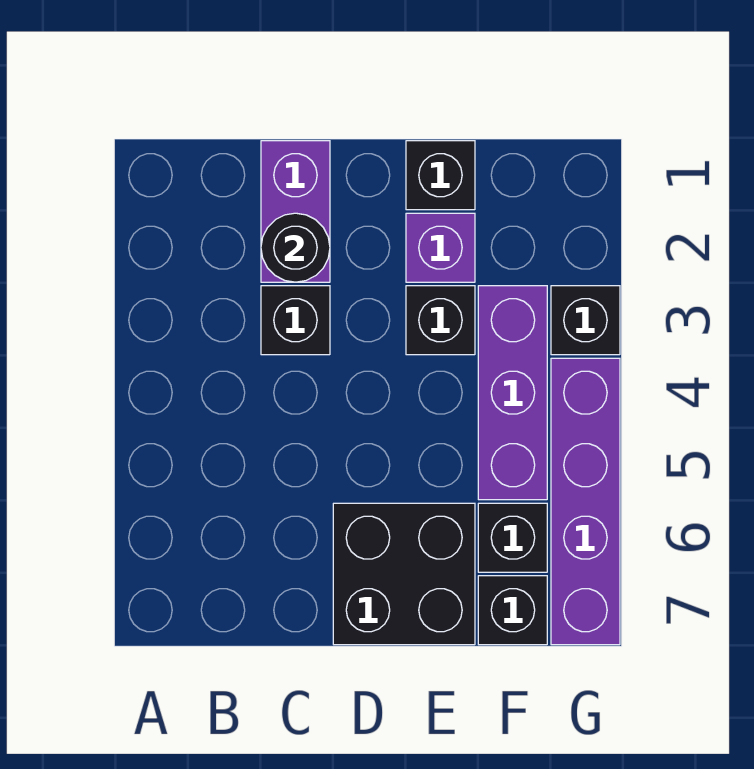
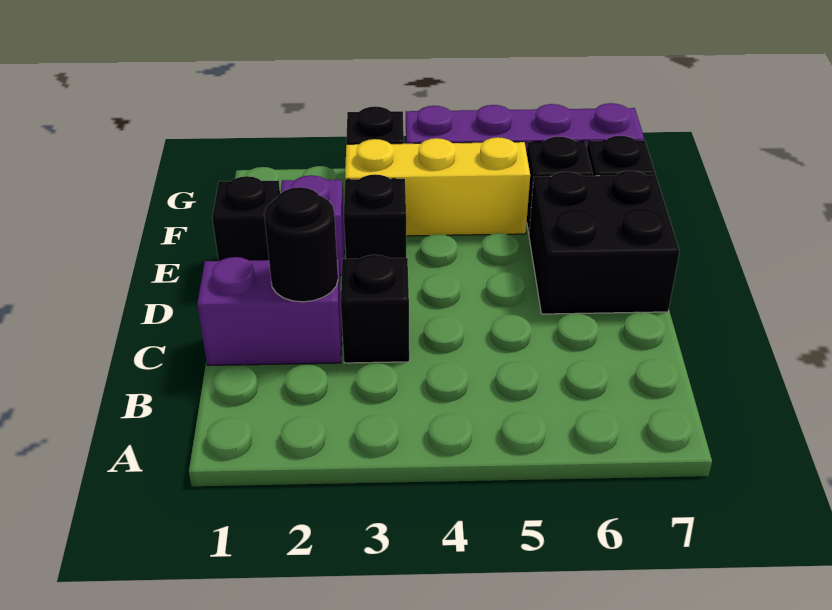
purple 1x3 brick [478,286,547,500] -> yellow 1x3 brick [345,137,530,236]

